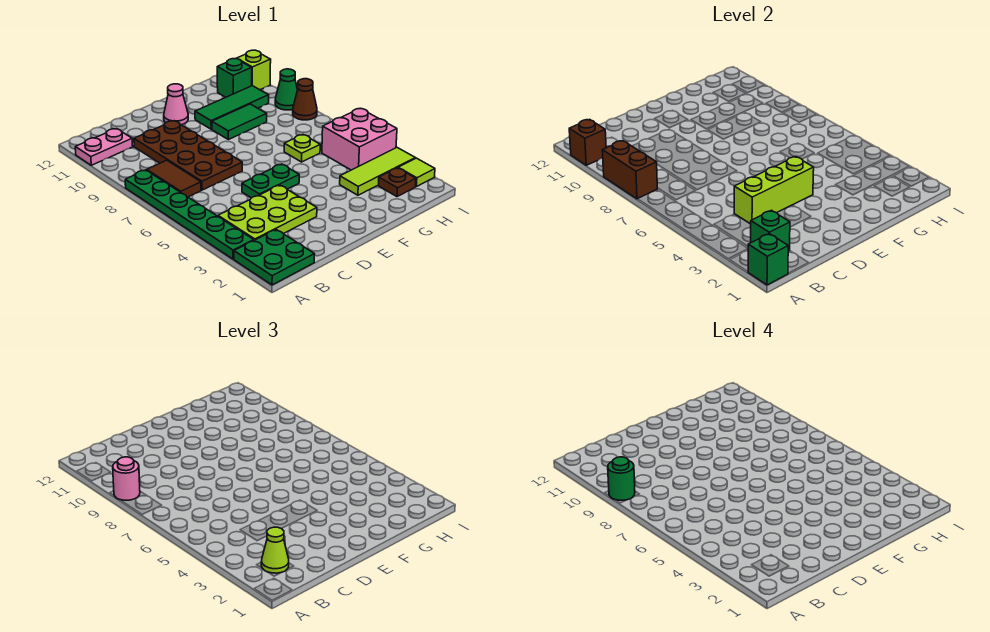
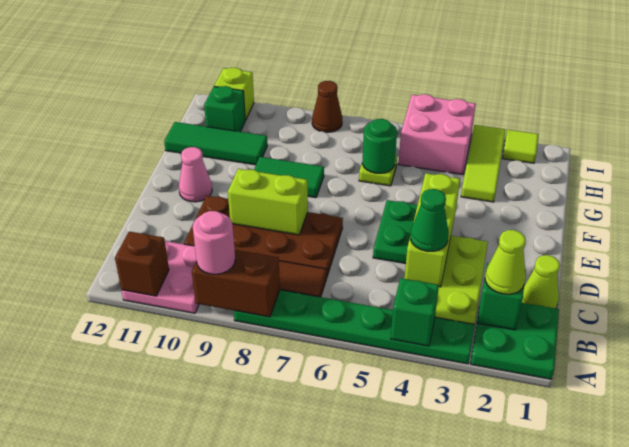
green 1x1 brick [748,234,788,285] -> green 1x1 brick moved to [391,278,439,346]
green 1x1 round brick [608,457,635,500] -> green 1x1 round brick moved to [362,119,397,173]
pink 1x2 plate [75,129,133,165] -> pink 2x2 plate [122,241,199,313]
none -> lime 1x1 cone [522,255,560,309]
none -> lime 1x2 brick [228,169,308,235]
green 1x2 tile [212,104,267,140] -> green 1x2 tile turned to [254,157,324,198]
green 1x3 tile [195,86,269,129] -> green 1x3 tile turned to [164,122,267,165]
brown 1x1 plate [378,168,416,197] -> none
green 1x1 cone [275,69,298,110] -> green 1x1 cone moved to [410,189,448,251]

